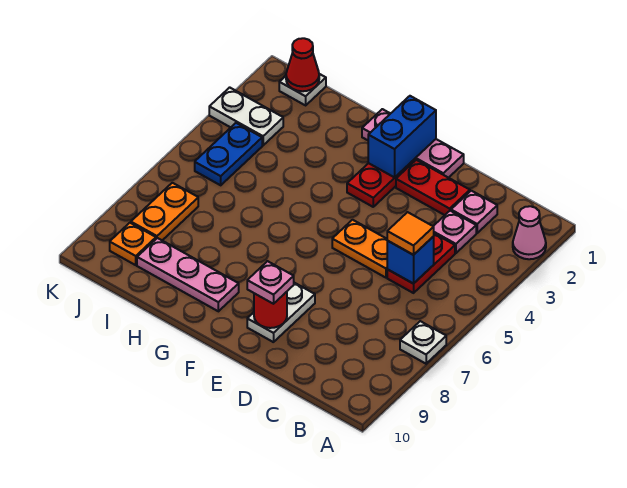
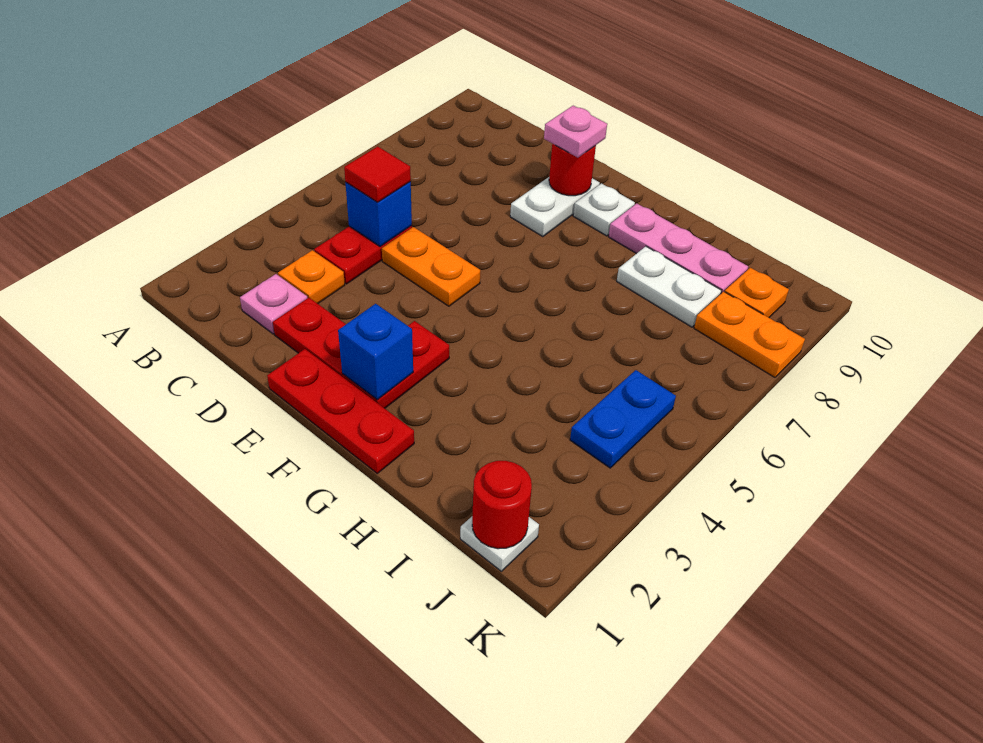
pink 1x1 cone [513,206,546,259] -> none
white 1x1 plate [400,321,446,364] -> white 1x1 plate moved to [573,183,635,236]
pink 1x1 plate [433,211,476,253] -> orange 1x1 plate [278,250,345,304]
orange 1x1 tile [387,212,434,255] -> red 1x1 tile [344,146,411,202]
pink 1x3 plate [362,109,464,178] -> red 1x3 plate [267,349,414,473]
blue 1x2 brick [368,96,436,177] -> blue 1x1 brick [338,304,413,400]
red 1x1 cone [286,38,319,91] -> red 1x1 round brick [472,461,532,549]
white 1x2 plate [209,87,283,145] -> white 1x2 plate moved to [617,246,722,327]
orange 1x2 plate [131,183,198,240] -> orange 1x2 plate turned to [694,292,805,377]

